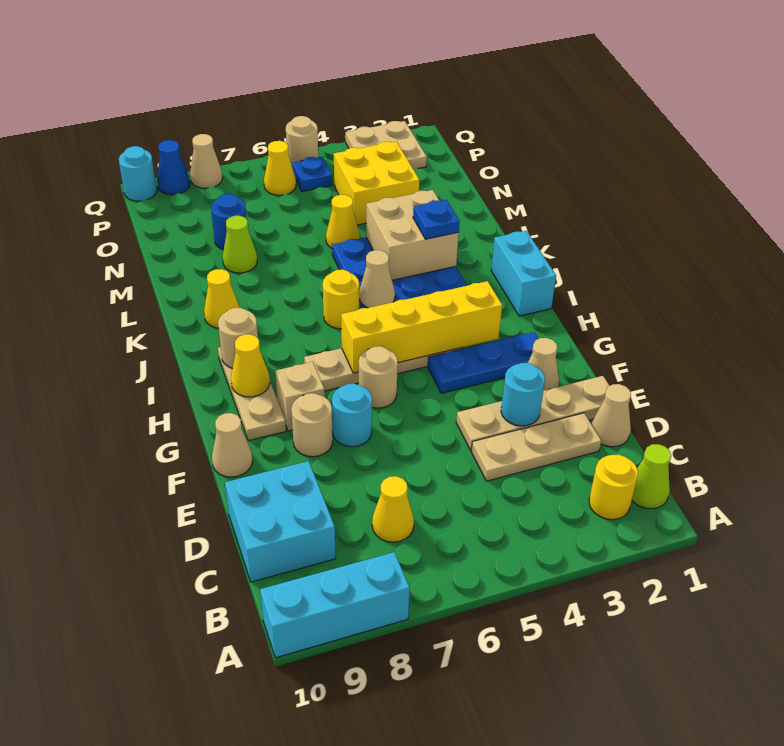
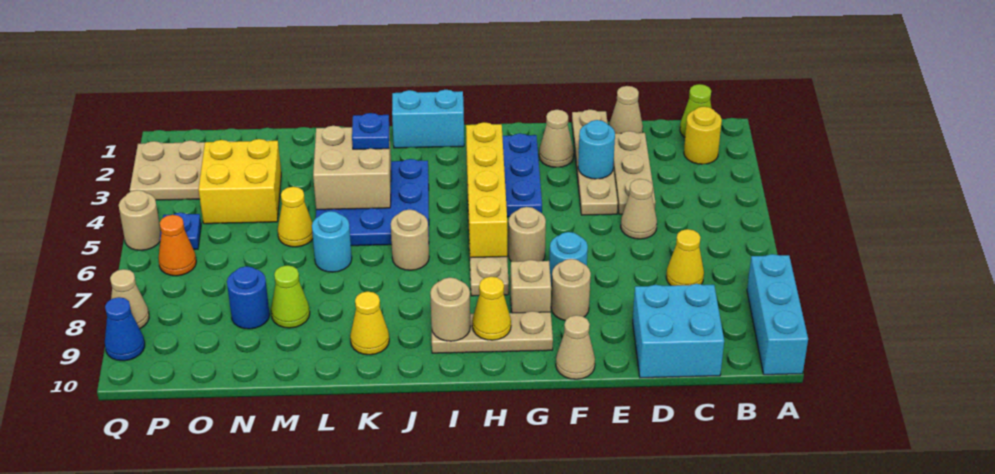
tan 1x1 cone [359,250,395,308] -> tan 1x1 cone moved to [621,179,657,239]
yellow 1x1 round brick [323,270,359,329] -> tan 1x1 round brick [391,209,429,270]
yellow 1x1 cone [264,141,296,195] -> orange 1x1 cone [158,215,196,276]
cyan 1x1 round brick [119,146,157,201] -> cyan 1x1 round brick moved to [312,211,352,272]

